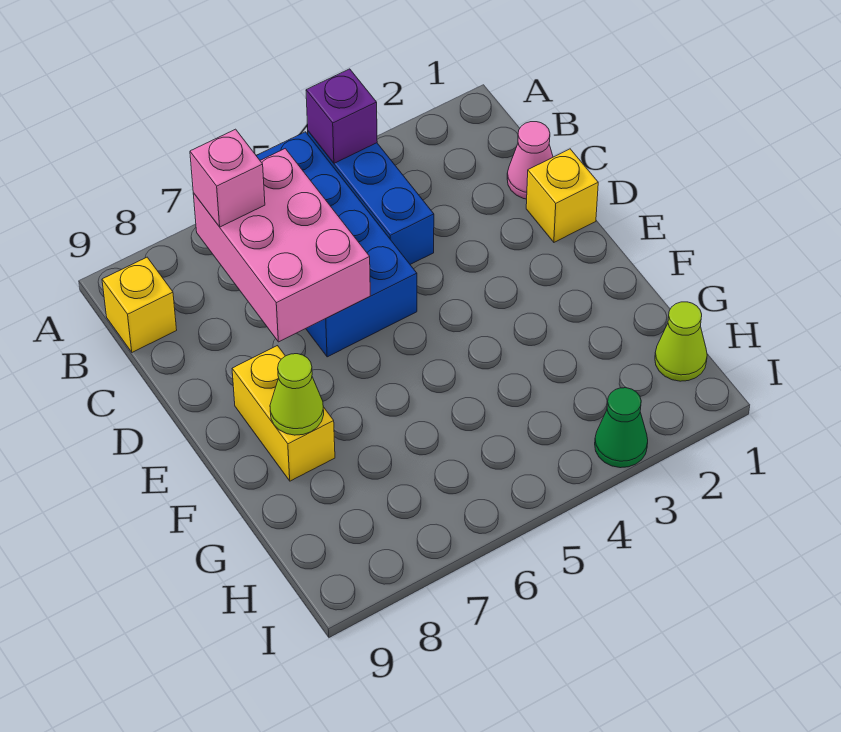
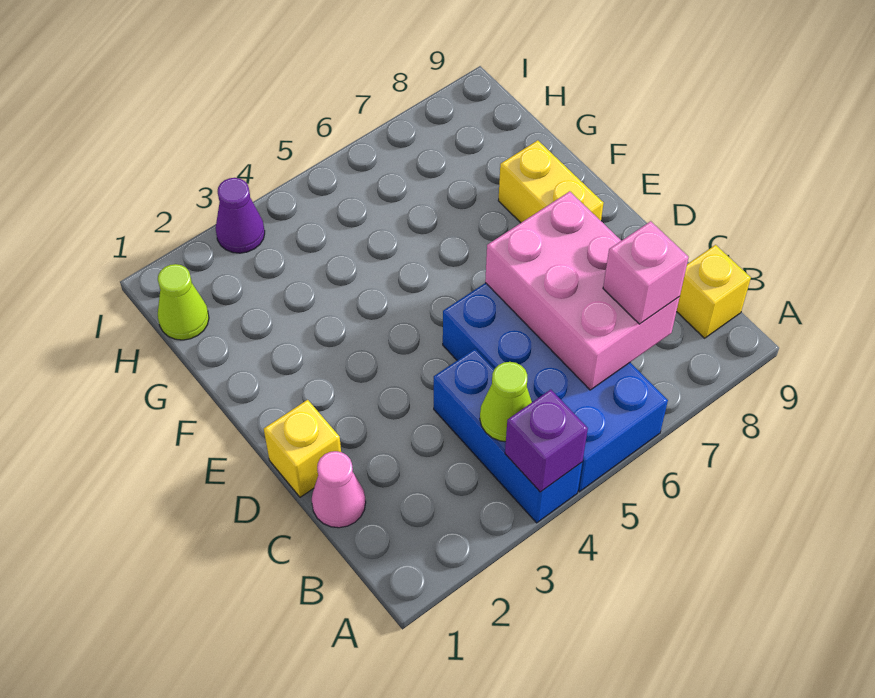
lime 1x1 cone [270,354,324,435] -> lime 1x1 cone moved to [480,362,532,442]
green 1x1 cone [595,388,648,468] -> purple 1x1 cone [216,178,265,253]

